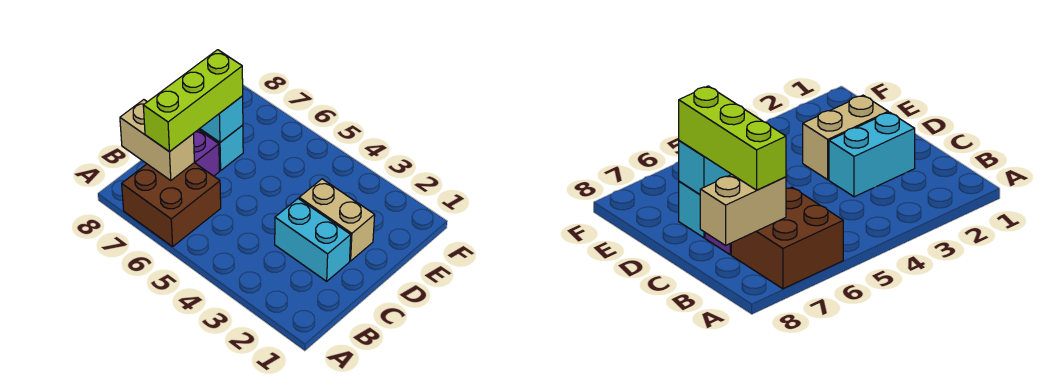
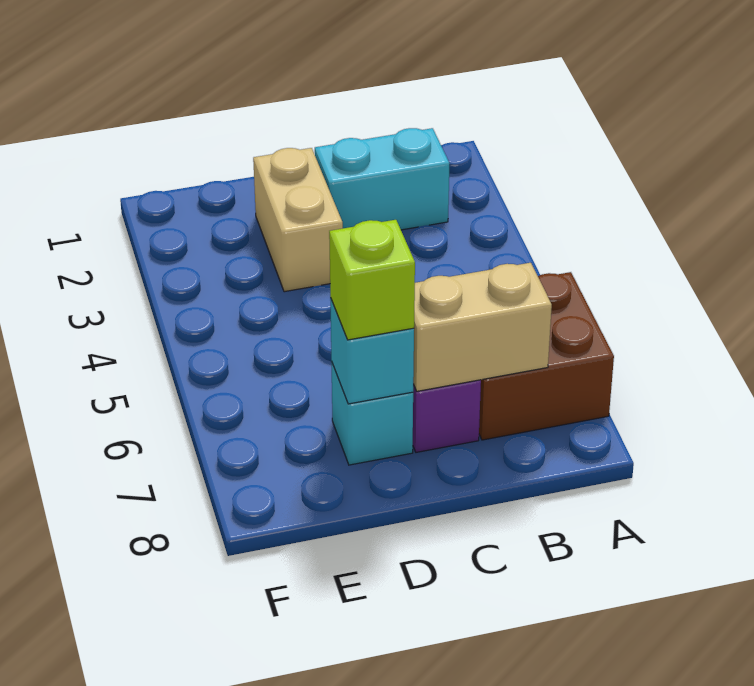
tan 1x2 brick [120,100,194,181] -> tan 1x2 brick turned to [413,263,552,391]
lime 1x3 brick [143,50,243,152] -> lime 1x1 brick [329,220,415,340]
cyan 1x2 brick [275,199,351,281] -> cyan 1x2 brick turned to [315,128,450,230]

